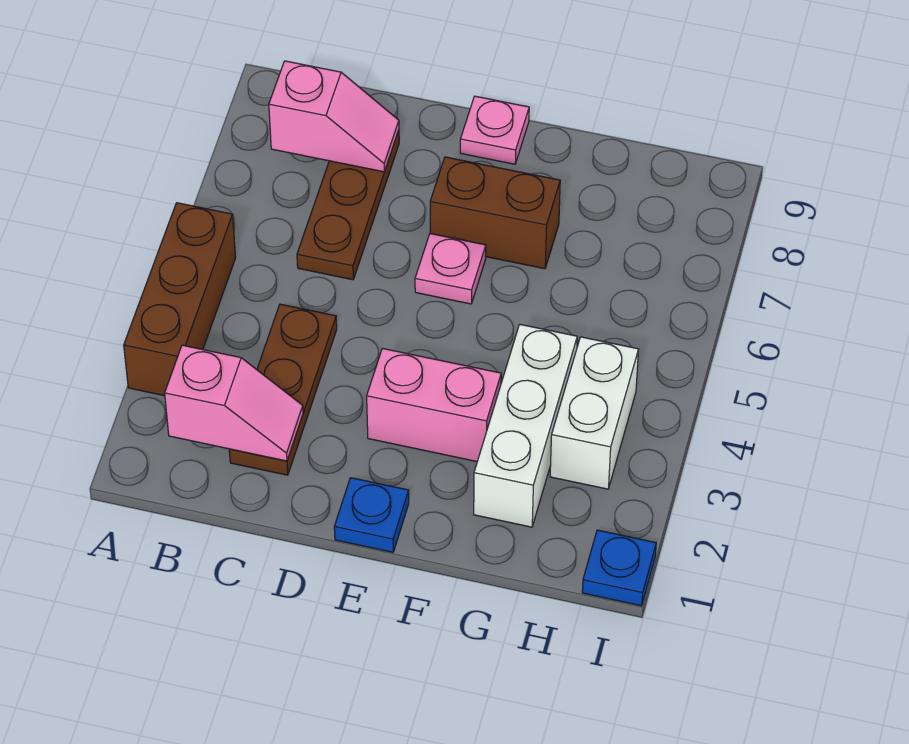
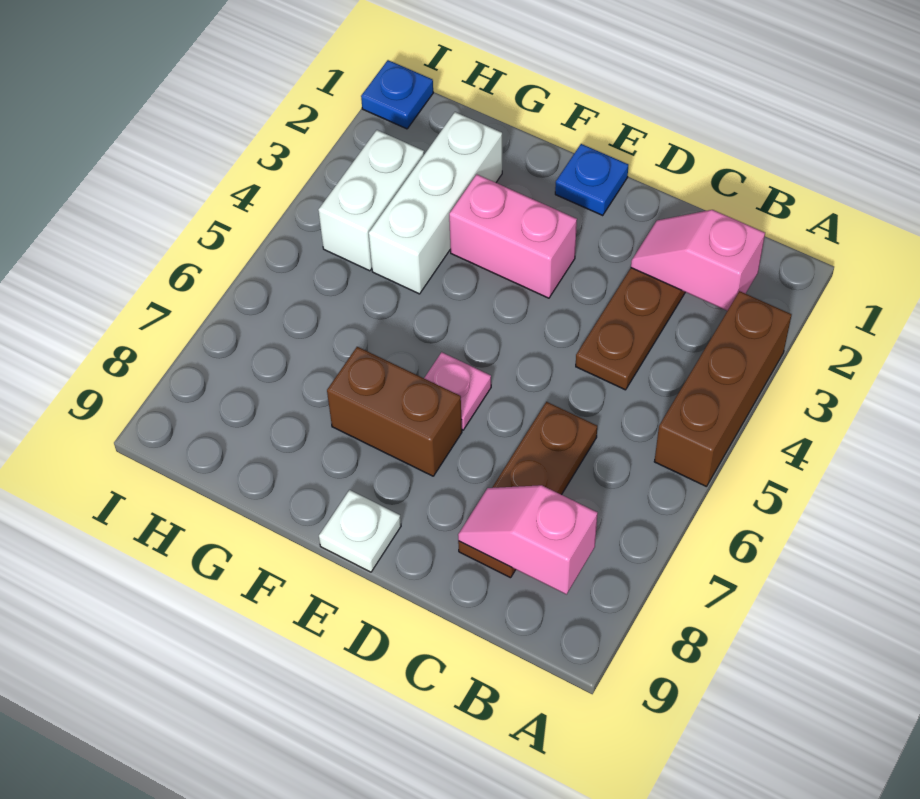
pink 1x1 plate [460,96,529,164] -> white 1x1 plate [319,490,401,572]

